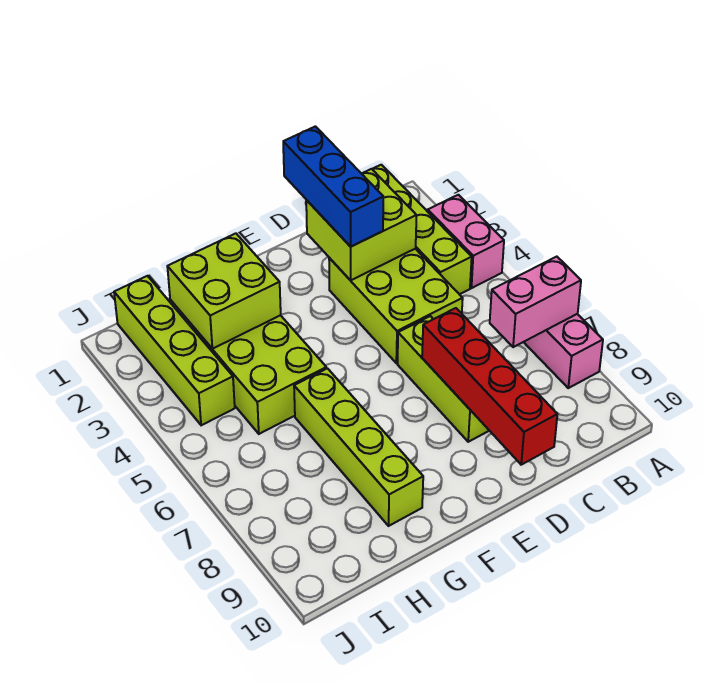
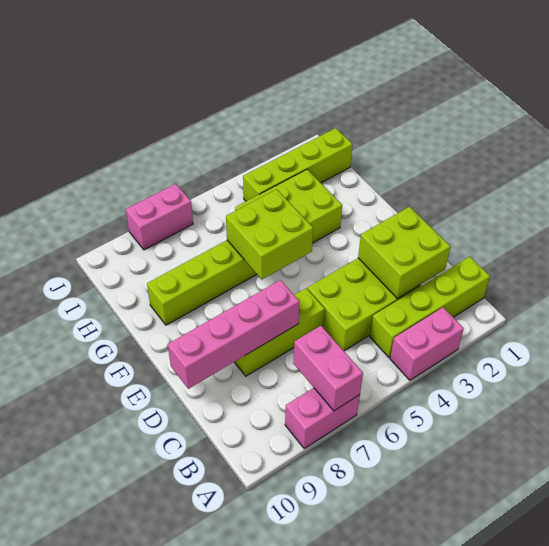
blue 1x3 brick [283,126,383,247] -> none
red 1x4 brick [422,308,557,465] -> pink 1x4 brick [168,280,300,389]
lime 2x2 brick [167,233,281,349] -> lime 2x2 brick moved to [226,189,313,279]
none -> pink 1x2 brick [126,184,193,250]

